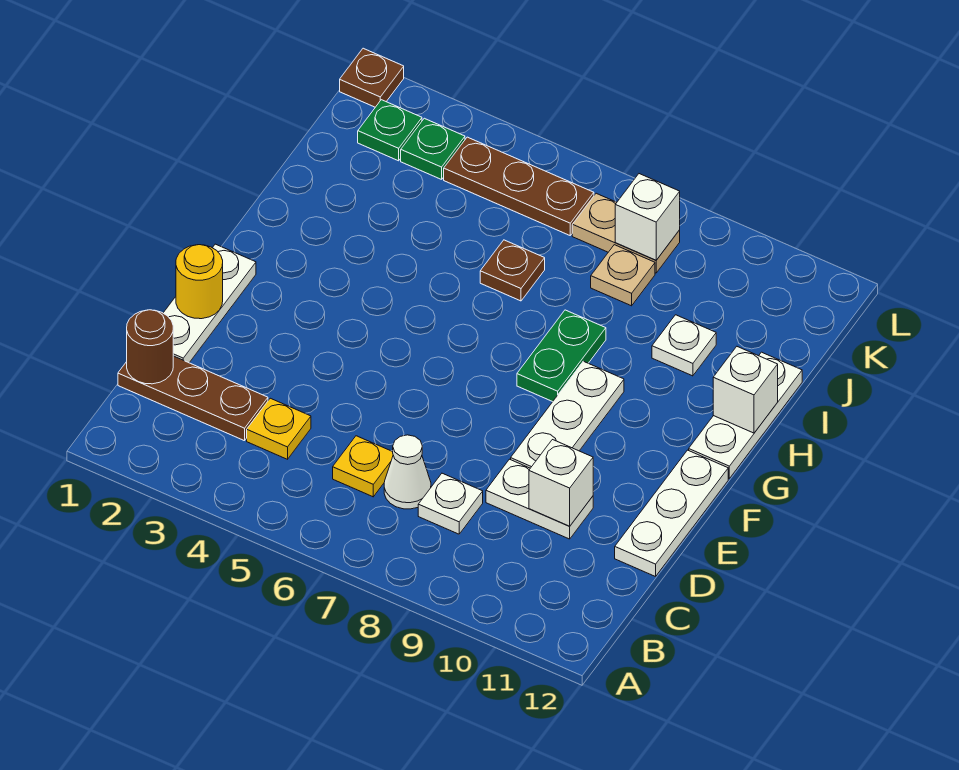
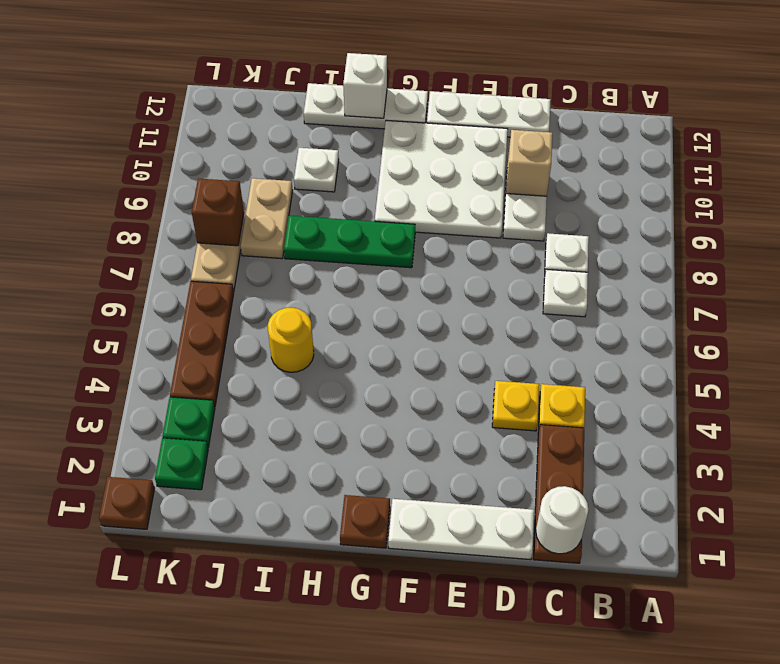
brown 1x1 round brick [127,310,173,384] -> white 1x1 round brick [536,486,588,554]
yellow 1x1 plate [333,436,393,497] -> yellow 1x1 plate moved to [492,381,539,431]
white 1x1 cone [384,435,431,509] -> white 1x1 plate [543,269,588,317]
white 1x1 brick [529,440,593,526] -> tan 1x1 brick [506,130,552,196]
yellow 1x1 round brick [176,245,223,319] -> yellow 1x1 round brick moved to [268,308,314,372]
white 1x3 plate [511,361,624,468] -> white 3x3 plate [375,120,508,238]
green 1x2 plate [517,310,606,402] -> green 1x3 plate [284,216,415,268]
brown 1x1 plate [480,240,545,301] -> brown 1x1 plate moved to [340,495,390,548]
tan 1x1 plate [591,245,655,306] -> tan 1x2 plate [241,178,293,259]
white 1x1 brick [615,174,680,260] -> brown 1x1 brick [192,179,244,246]

